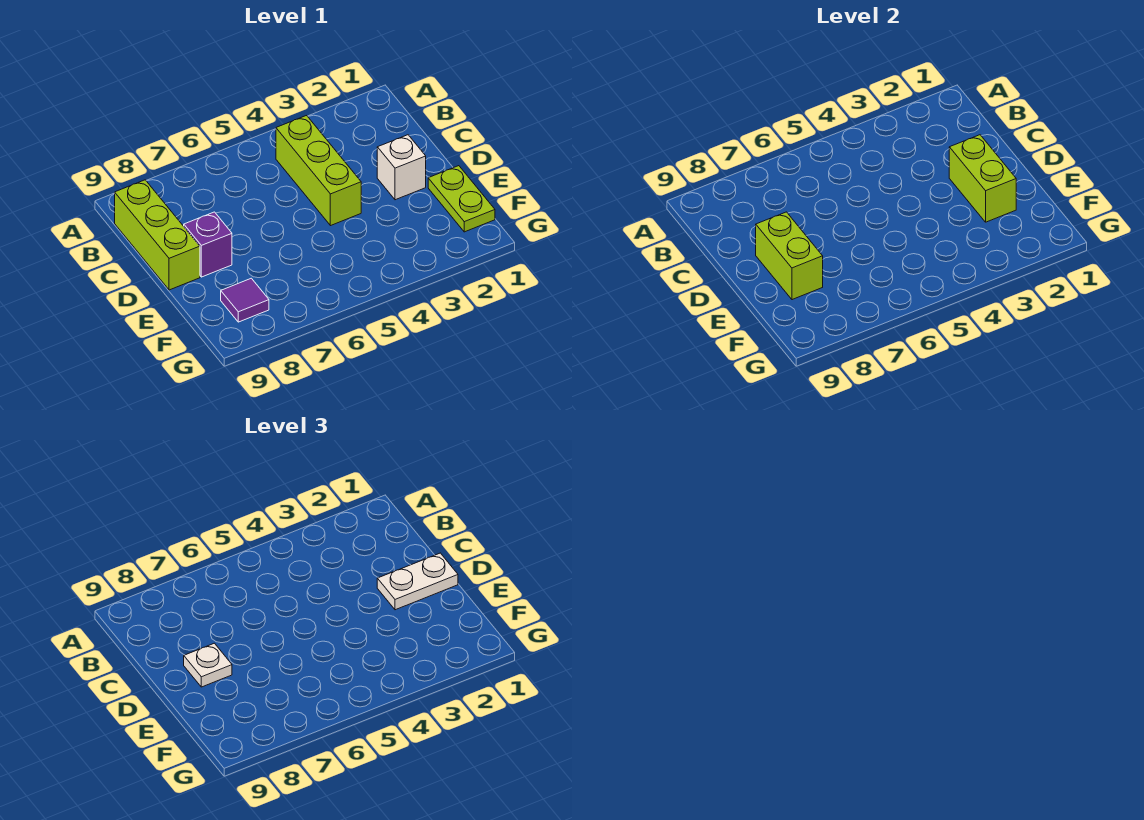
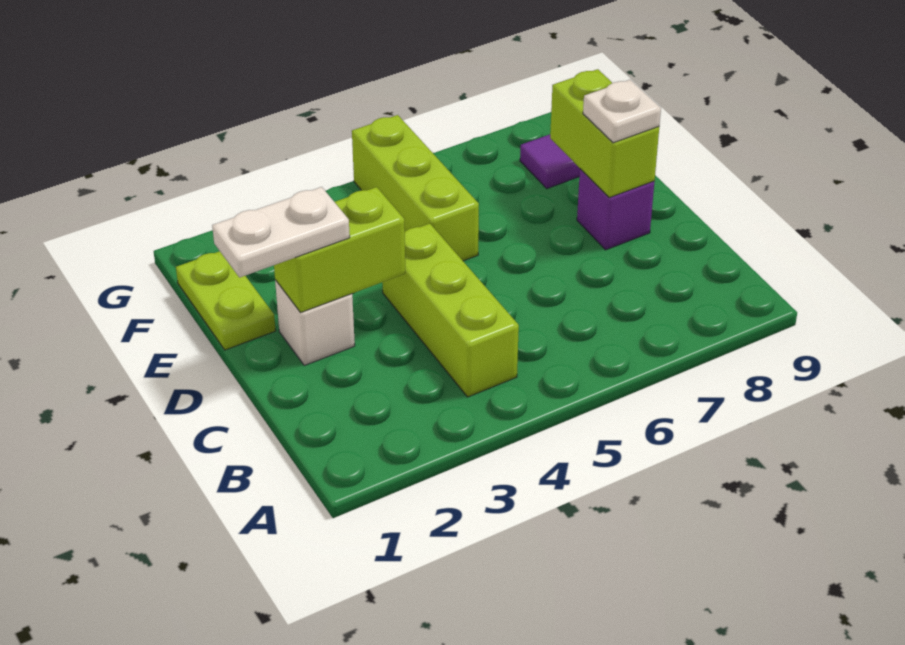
lime 1x3 brick [115,180,200,290] -> lime 1x3 brick moved to [352,115,479,261]
lime 1x2 brick [949,135,1016,222] -> lime 1x2 brick turned to [274,187,405,313]

